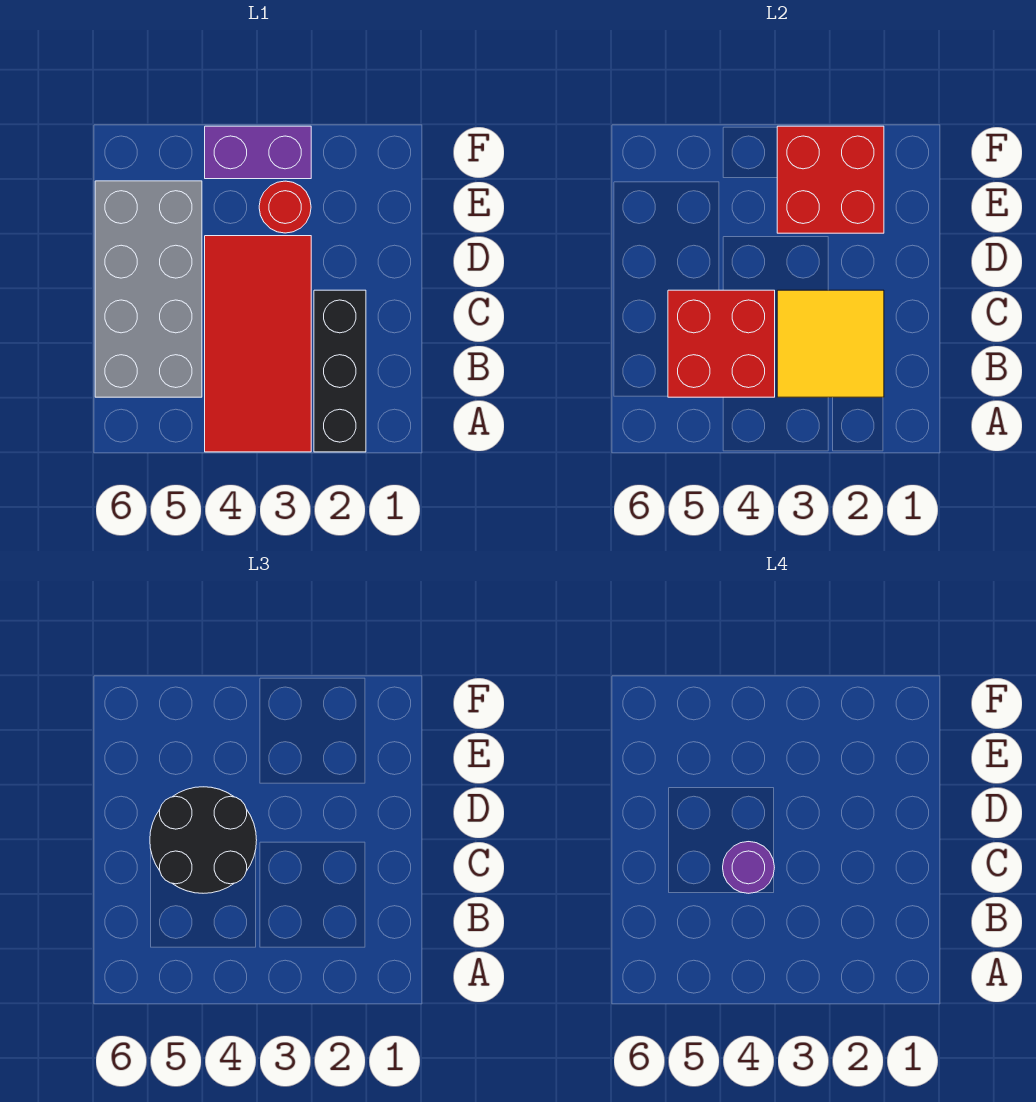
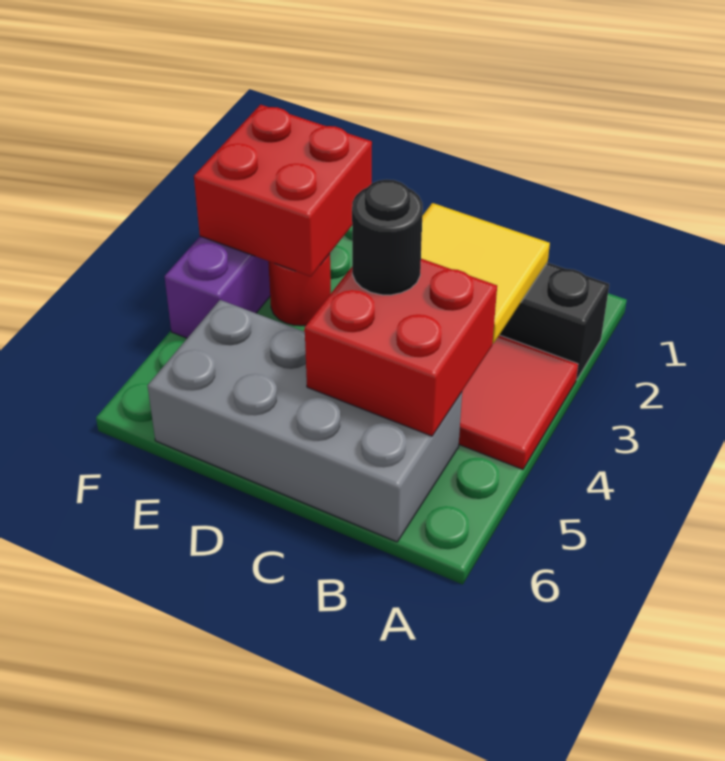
black 2x2 round brick [150,787,257,893] -> black 1x1 round brick [352,180,423,295]
purple 1x1 round brick [723,842,774,893] -> none

